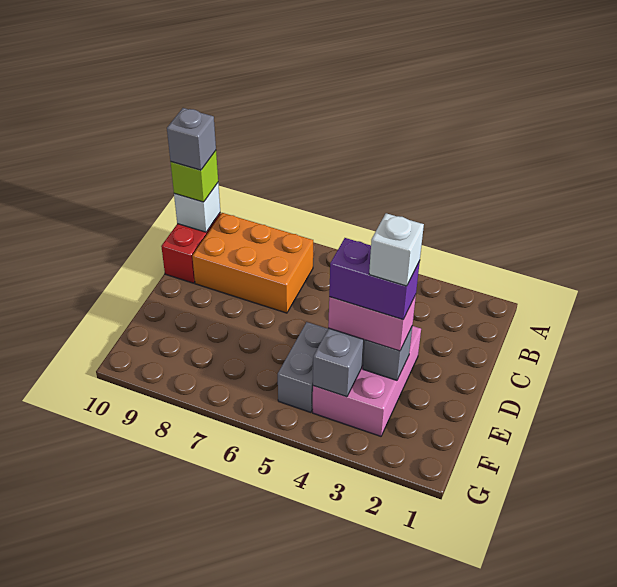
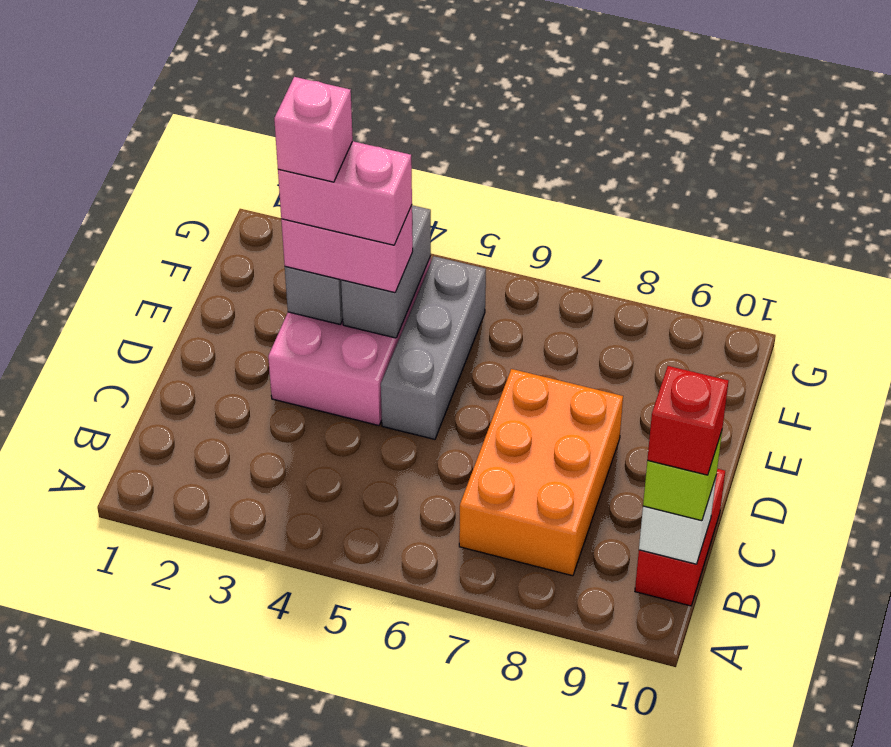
orange 2x3 brick [192,213,313,313] -> orange 2x3 brick turned to [459,369,623,576]
grey 1x1 brick [167,108,216,170] -> red 1x1 brick [647,366,729,475]
purple 1x2 brick [329,238,420,319] -> pink 1x2 brick [278,141,412,245]
white 1x1 brick [369,213,424,286] -> pink 1x1 brick [274,77,353,182]
grey 1x2 brick [278,322,328,412] -> grey 1x3 brick [381,256,486,439]

